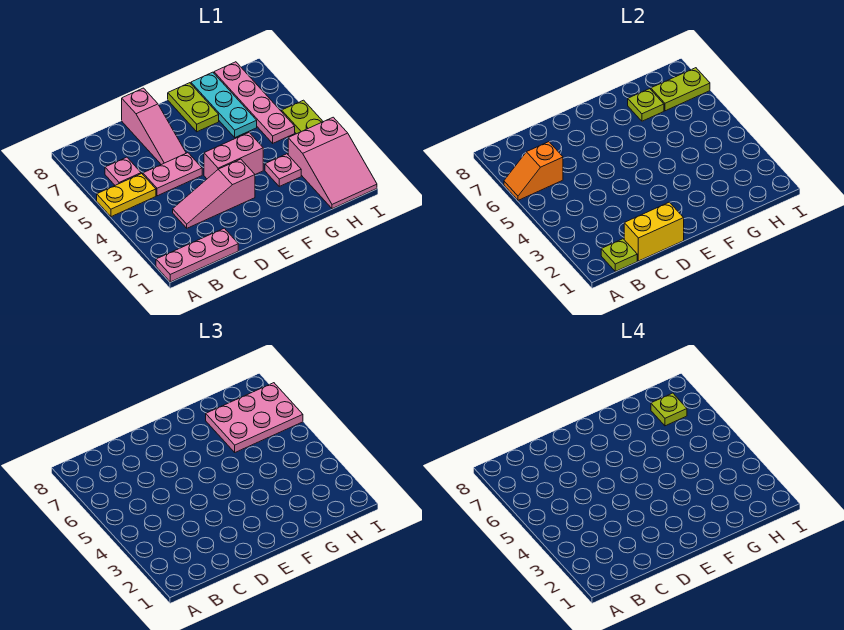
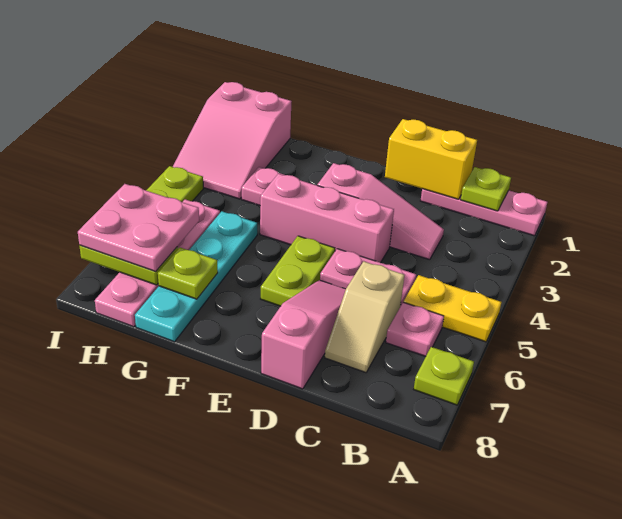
orange 1x2 slope [504,142,563,200] -> none
none -> tan 1x2 slope [325,261,405,373]
pink 1x2 brick [204,133,263,179] -> pink 1x3 brick [260,174,394,263]
lime 1x2 plate [168,83,219,132] -> lime 1x2 plate moved to [261,236,335,306]
cyan 1x3 plate [191,72,257,137] -> cyan 1x4 plate [135,211,257,342]
pink 2x3 plate [206,383,303,452] -> pink 2x2 plate [78,184,199,271]
pink 2x3 slope [288,117,377,209] -> pink 2x3 slope turned to [173,82,292,199]
lime 1x1 plate [651,393,687,426] -> lime 1x1 plate moved to [414,347,474,405]

